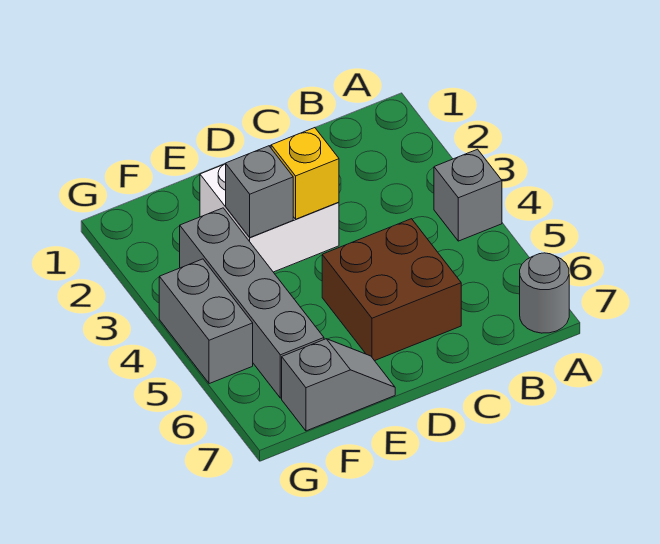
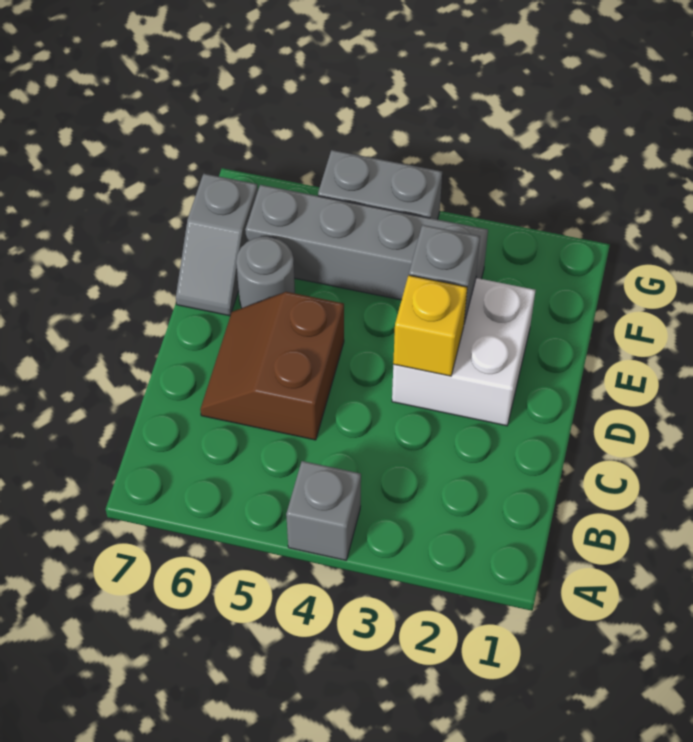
grey 1x1 round brick [520,253,569,333] -> grey 1x1 round brick moved to [236,237,295,308]
brown 2x2 brick [322,219,461,361] -> brown 2x2 slope [200,292,344,440]

